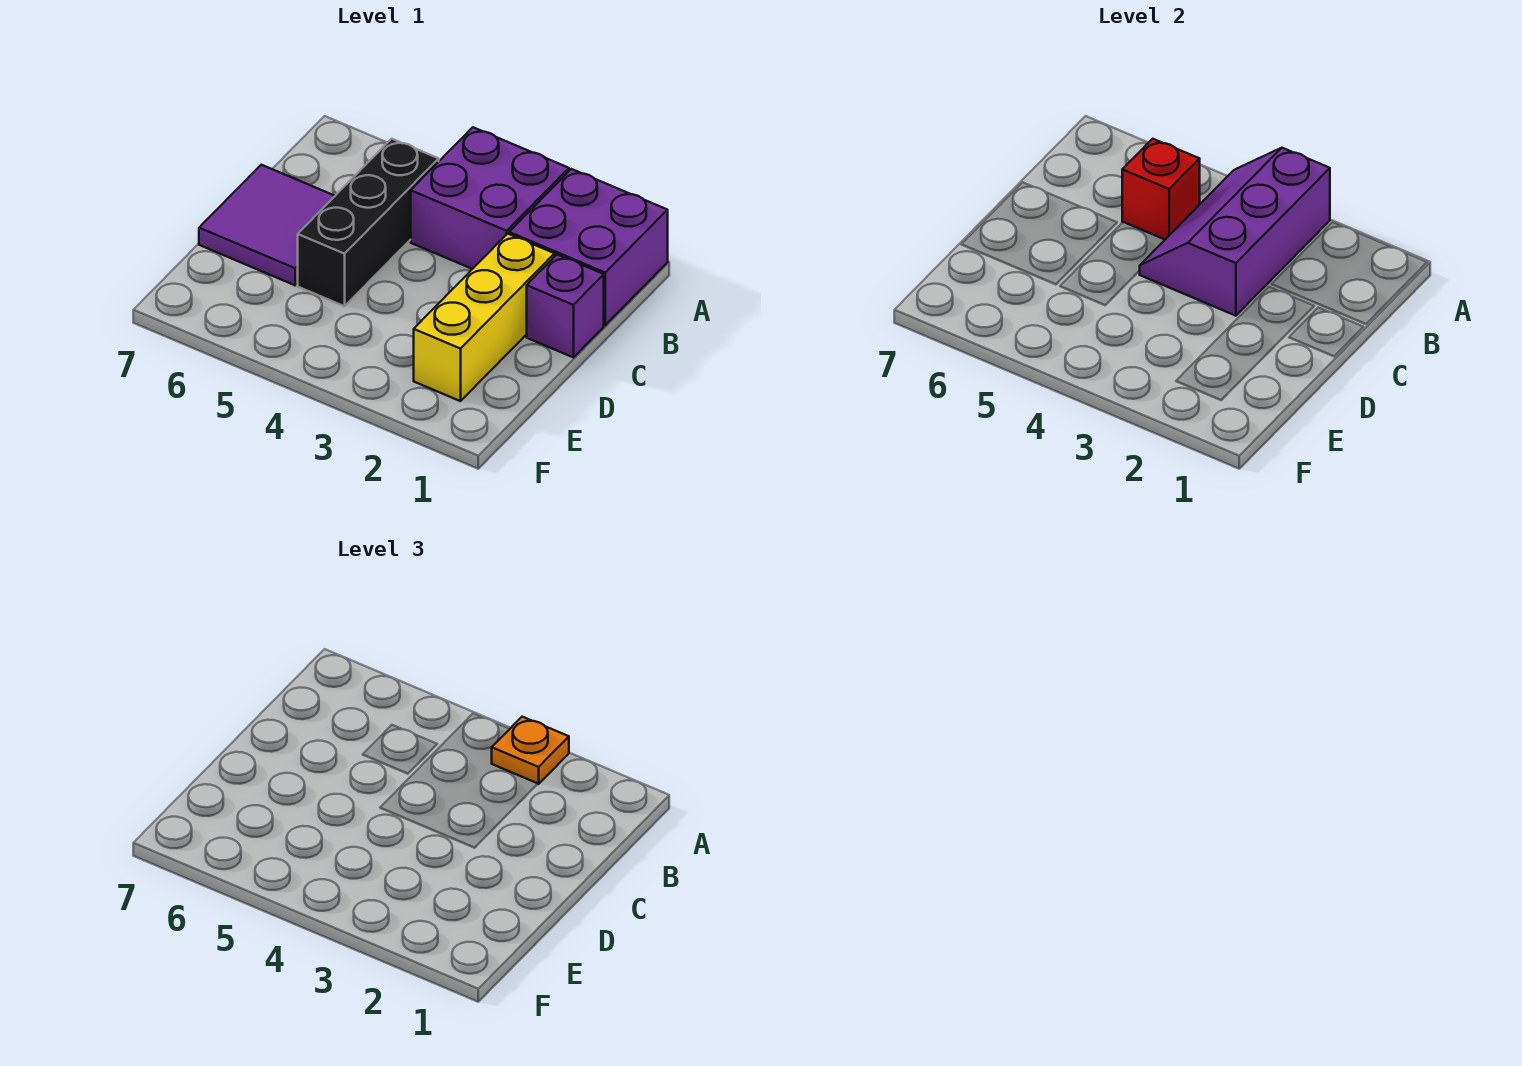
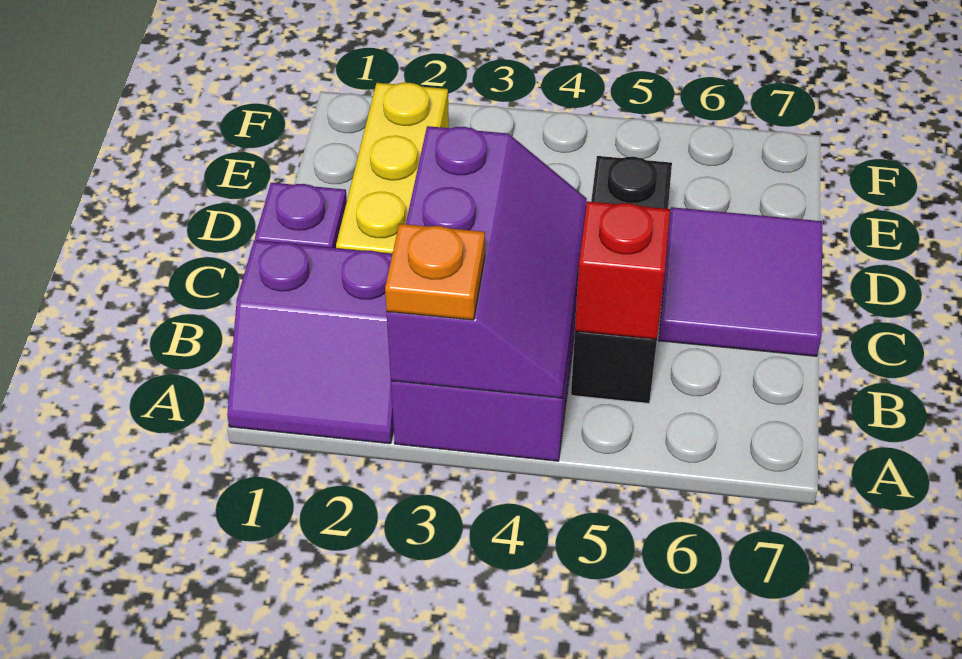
purple 2x2 brick [509,169,668,325] -> purple 2x2 slope [227,240,394,444]

